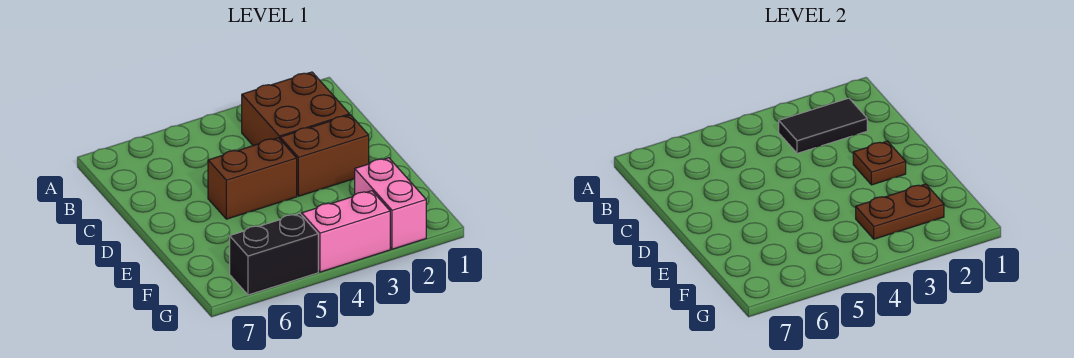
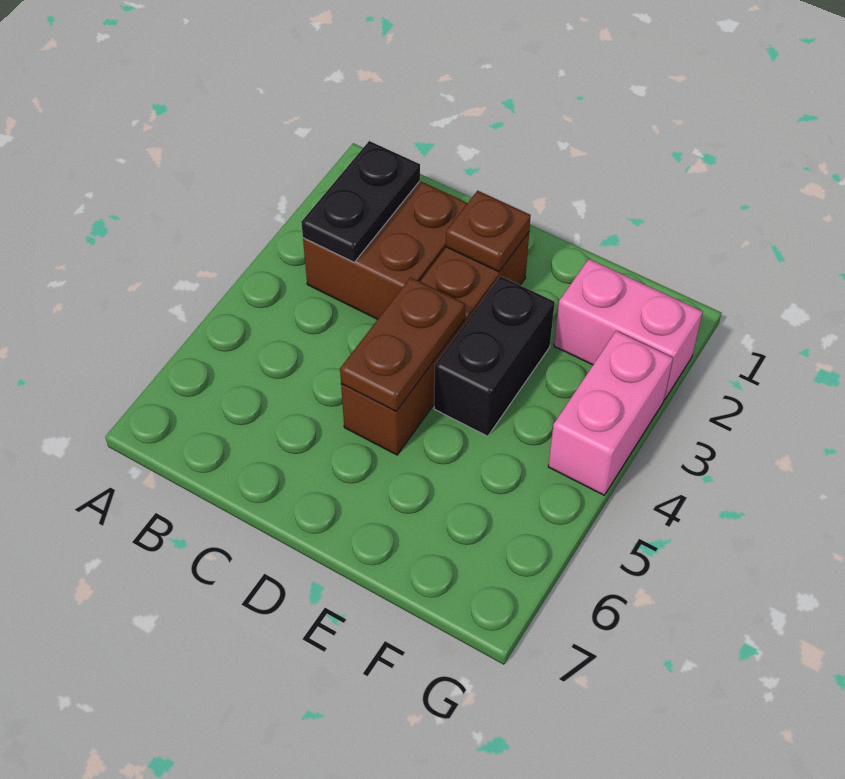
black 1x2 tile [779,98,867,153] -> black 1x2 plate [301,141,420,262]
brown 1x2 plate [856,184,944,239] -> brown 1x2 plate moved to [340,277,465,411]
black 1x2 brick [230,214,318,295] -> black 1x2 brick moved to [434,276,555,436]

